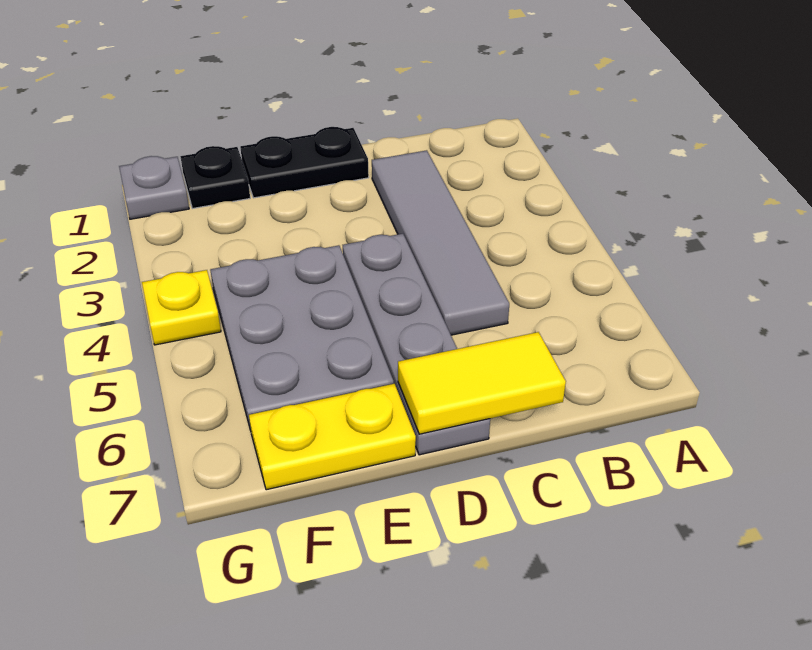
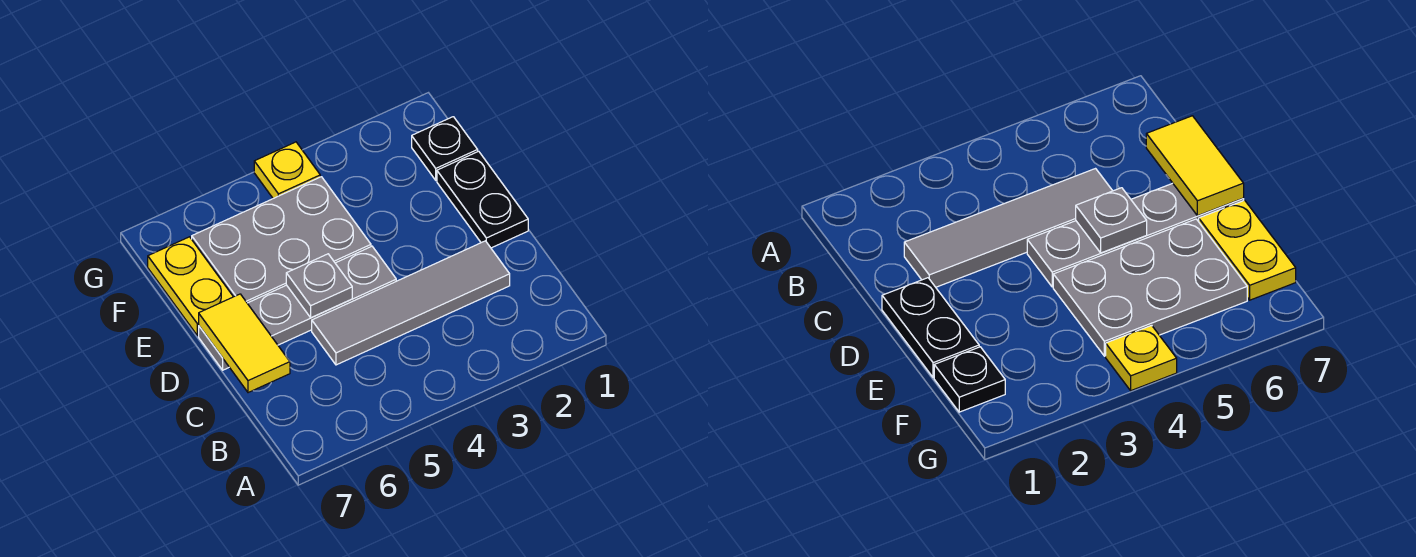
grey 1x1 plate [119,156,189,219] -> grey 1x1 plate moved to [286,254,352,318]

